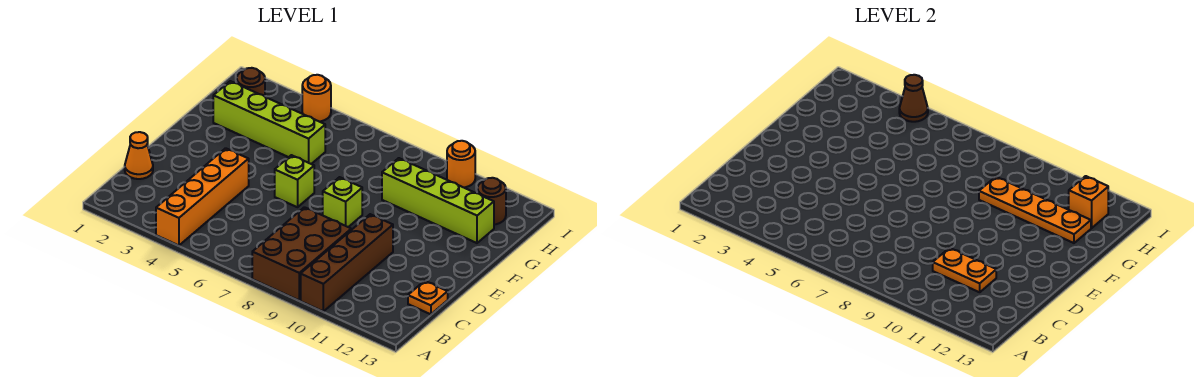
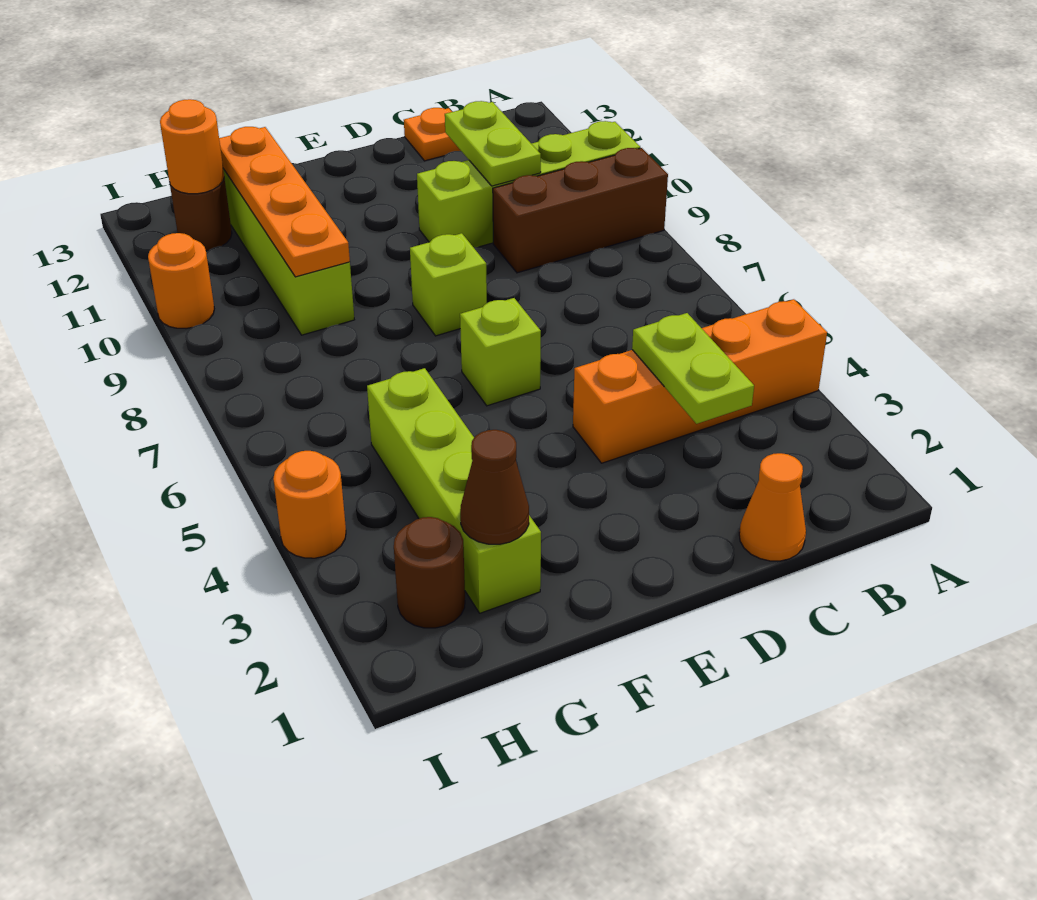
brown 2x3 brick [252,207,351,300] -> brown 1x3 brick [493,148,668,273]
brown 1x4 brick [301,214,393,311] -> lime 1x4 brick [417,121,640,247]
none -> lime 1x2 plate [632,313,754,424]
orange 1x2 plate [933,248,996,292] -> lime 1x2 plate [445,101,541,186]
orange 1x1 brick [1069,176,1108,228] -> orange 1x1 round brick [160,99,224,194]
brown 1x1 cone [899,75,928,122] -> brown 1x1 cone moved to [460,430,529,544]

